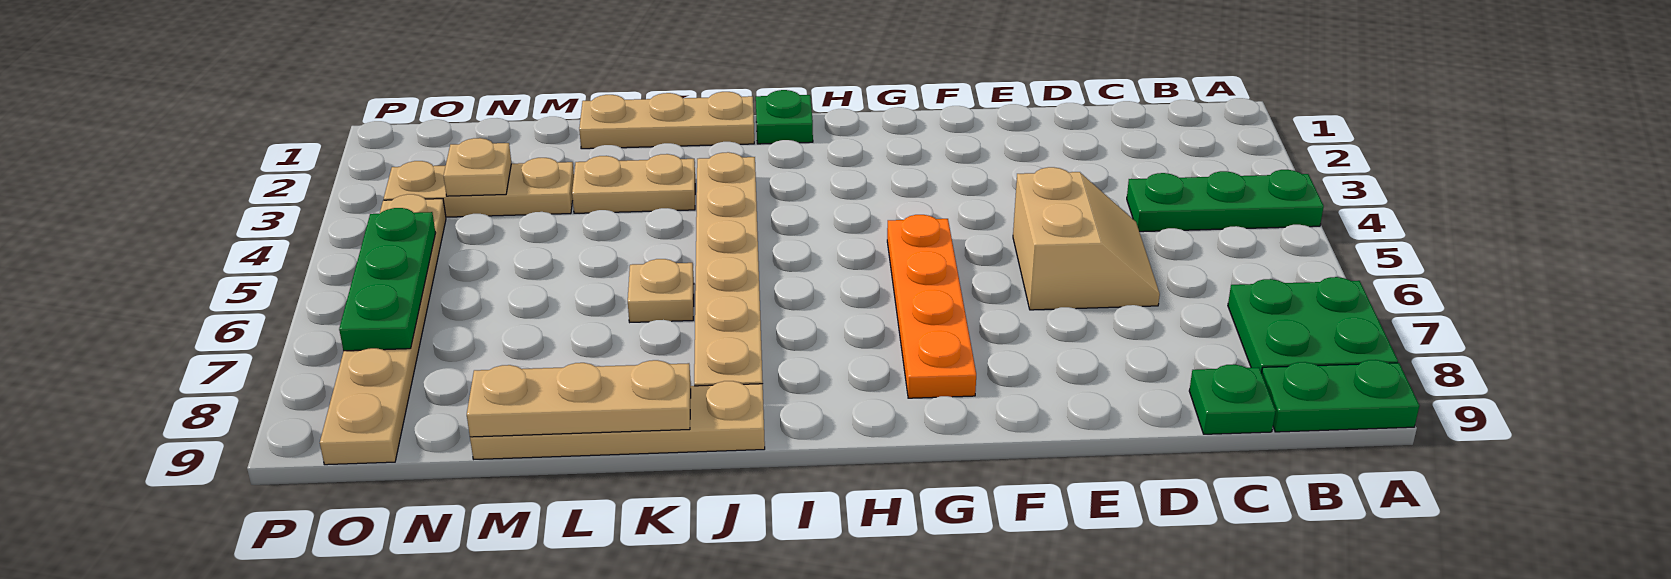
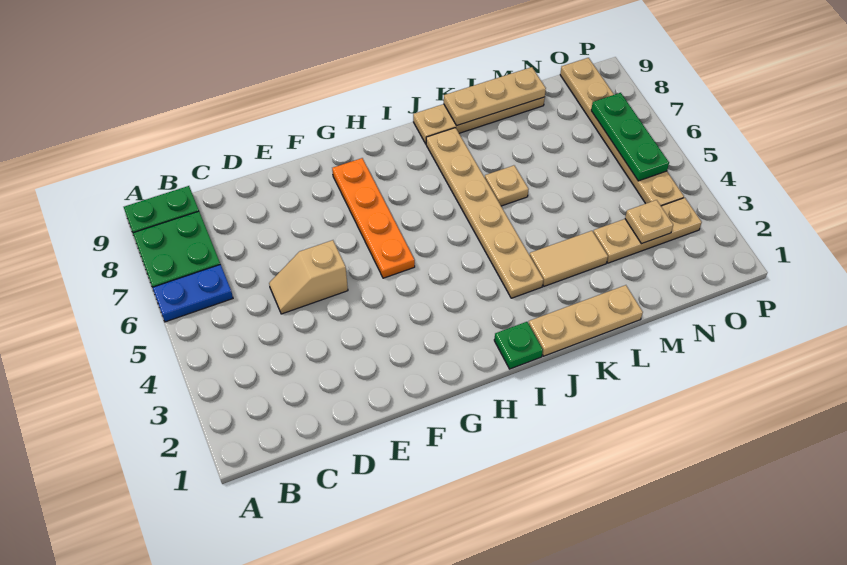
green 1x3 plate [1127,170,1324,232] -> none
none -> blue 1x2 plate [152,264,233,322]
green 1x1 plate [1189,364,1276,434] -> none
tan 2x2 slope [1013,167,1160,310] -> tan 1x2 slope [269,240,348,314]
tan 1x2 plate [572,154,695,213] -> tan 1x2 tile [530,231,608,286]

